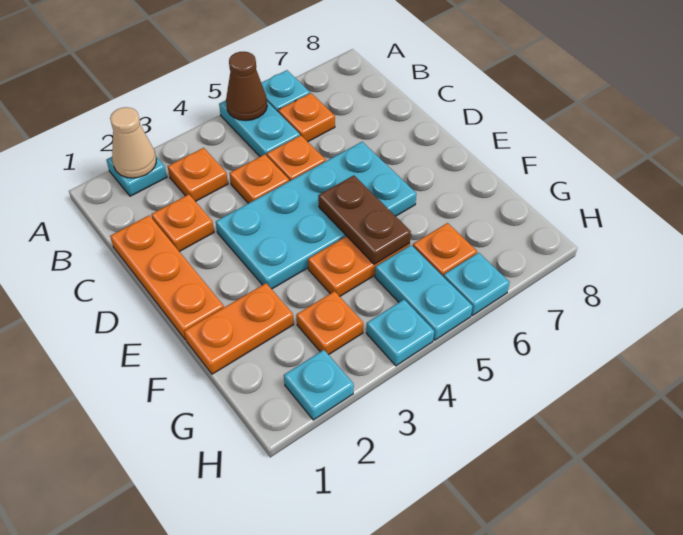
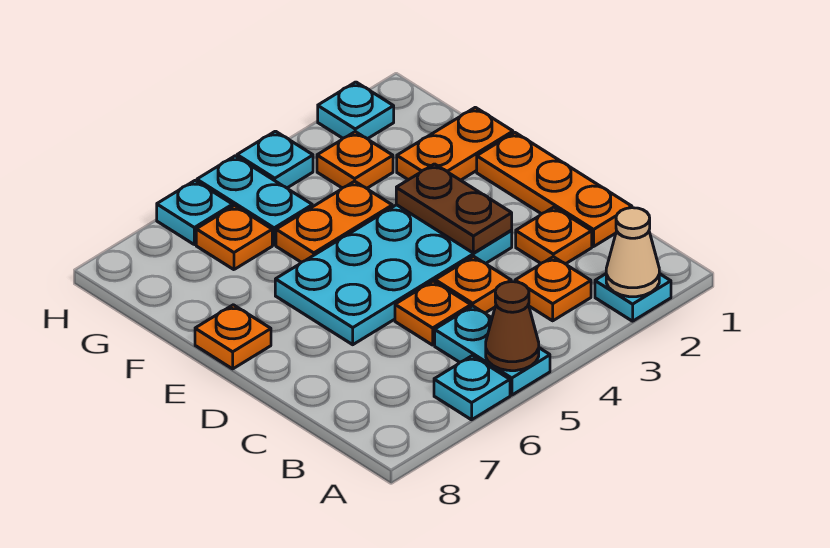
orange 1x1 plate [278,93,335,142] -> orange 1x1 plate moved to [195,305,271,369]
brown 1x2 plate [318,175,411,264] -> brown 1x2 plate moved to [396,164,512,253]

